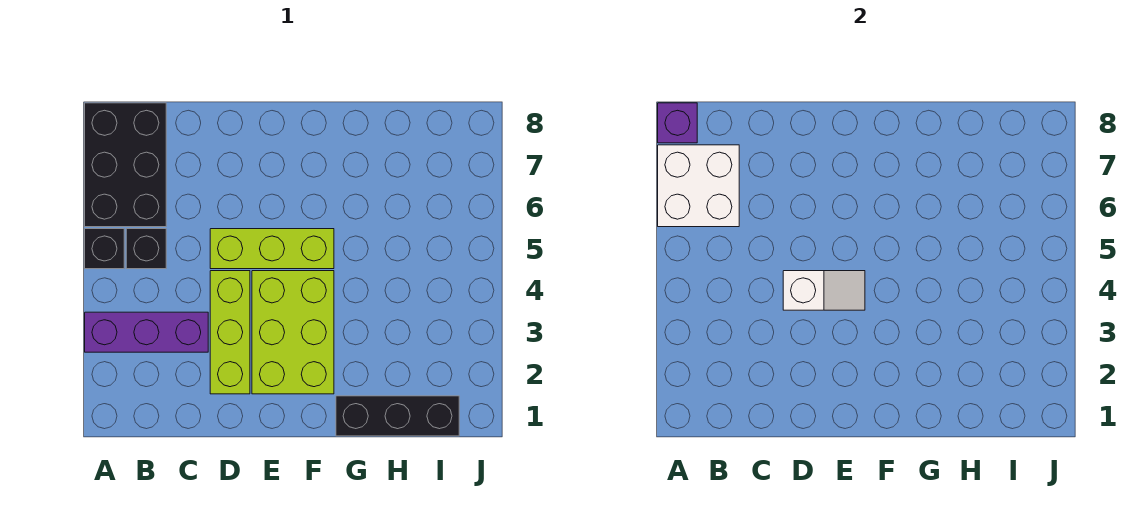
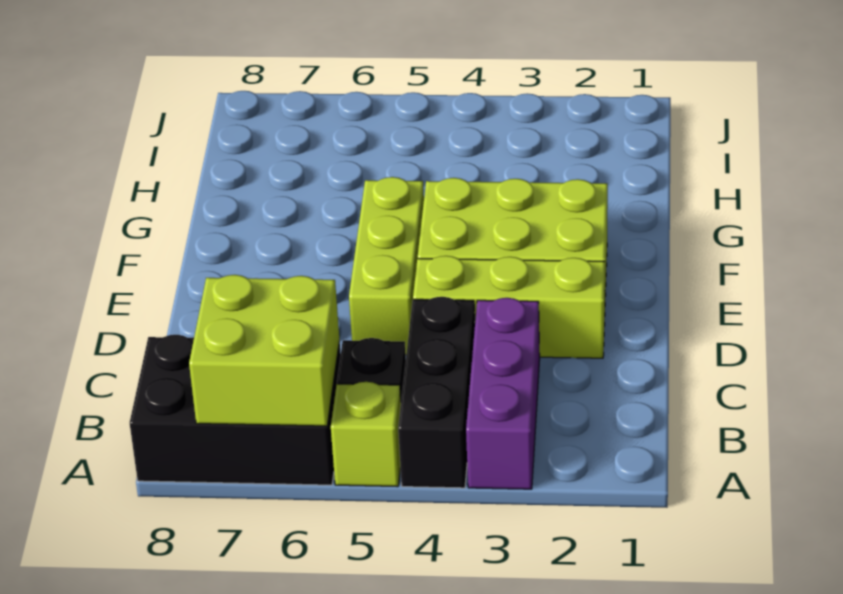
black 1x1 brick [85,229,124,269] -> lime 1x1 brick [331,382,401,487]
white 2x2 brick [658,145,739,227] -> lime 2x2 brick [189,275,340,426]
purple 1x1 brick [658,103,697,143] -> none
white 1x2 slope [783,271,865,310] -> none
black 1x3 brick [336,396,459,436] -> black 1x3 brick moved to [398,297,475,488]

